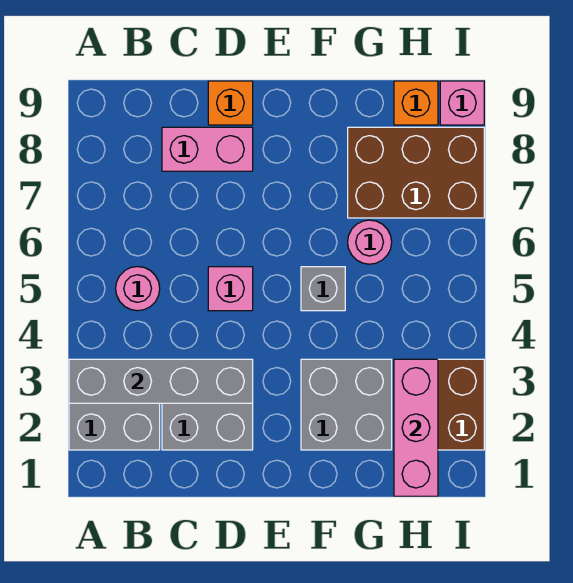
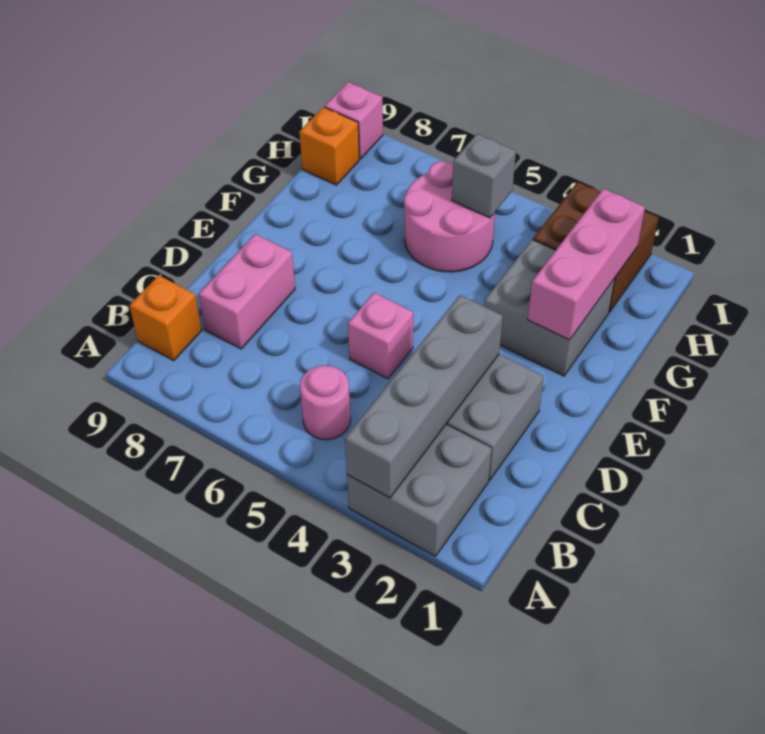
orange 1x1 brick [208,81,253,125] -> orange 1x1 brick moved to [129,275,202,360]
grey 1x1 brick [301,267,345,311] -> grey 1x1 brick moved to [452,134,516,218]
pink 1x1 round brick [348,220,392,264] -> pink 2x2 round brick [404,161,495,272]
brown 2x3 brick [348,127,484,218] -> none
pink 1x3 brick [394,359,438,496] -> pink 1x3 brick turned to [528,189,645,340]

